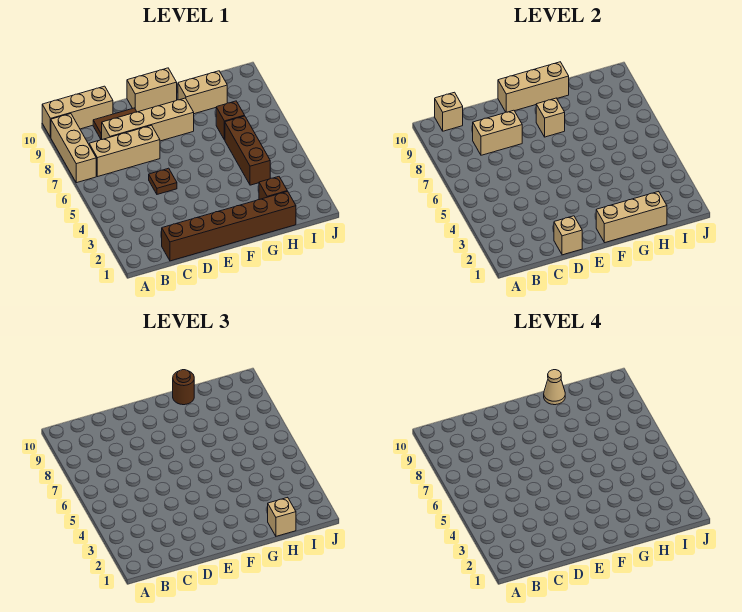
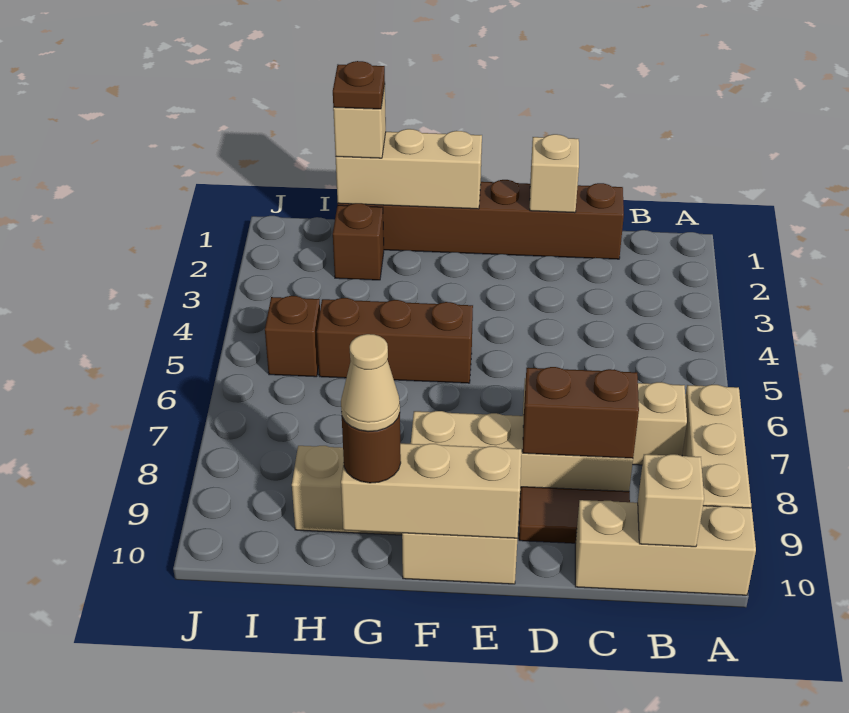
tan 1x2 brick [473,110,522,155] -> brown 1x2 brick [523,367,639,458]
brown 1x1 plate [149,168,177,194] -> brown 1x1 plate moved to [333,61,385,109]
tan 1x1 brick [536,98,565,137] -> none
brown 1x3 brick [225,116,270,185] -> brown 1x3 brick turned to [317,298,473,383]
brown 1x1 brick [216,101,245,140] -> brown 1x1 brick moved to [265,296,320,377]

